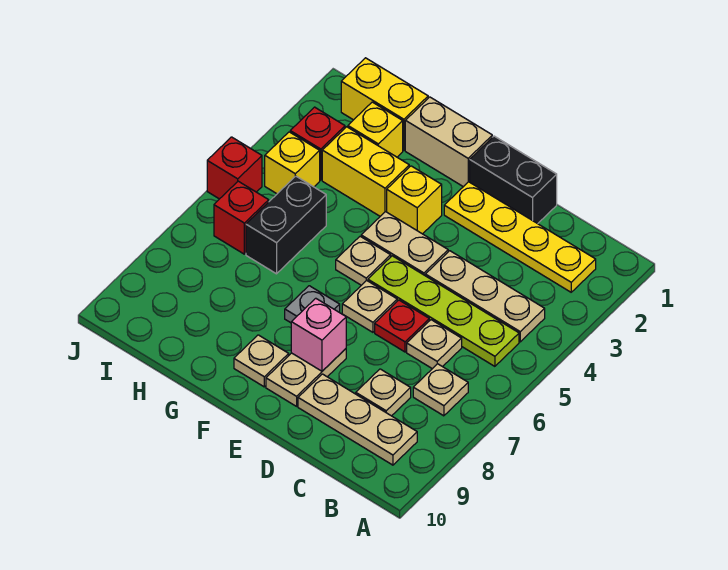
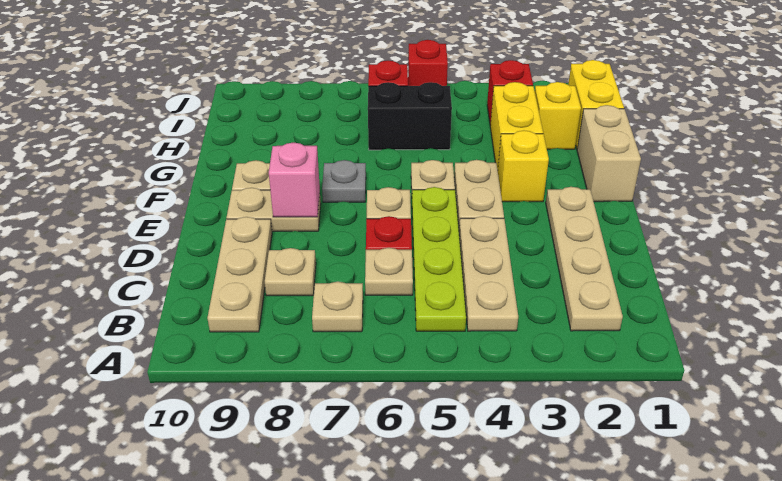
yellow 1x4 plate [444,182,596,292] -> tan 1x4 plate [546,187,623,331]
black 1x2 brick [470,136,557,224] -> none
yellow 1x1 brick [265,132,320,194] -> none

